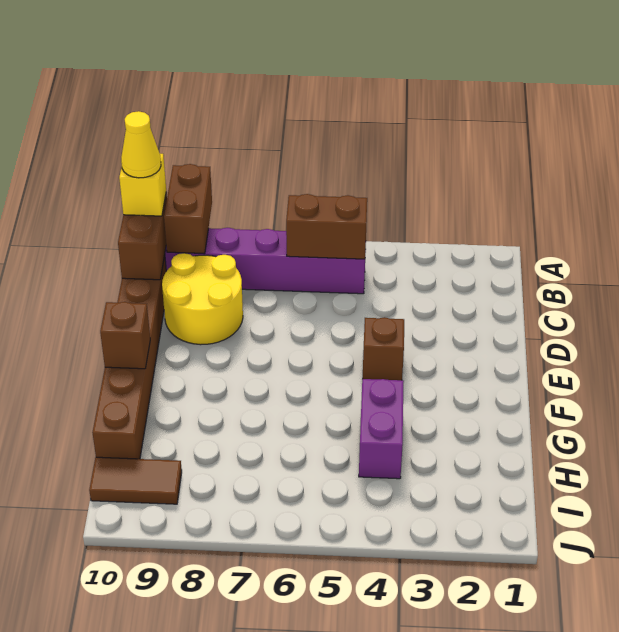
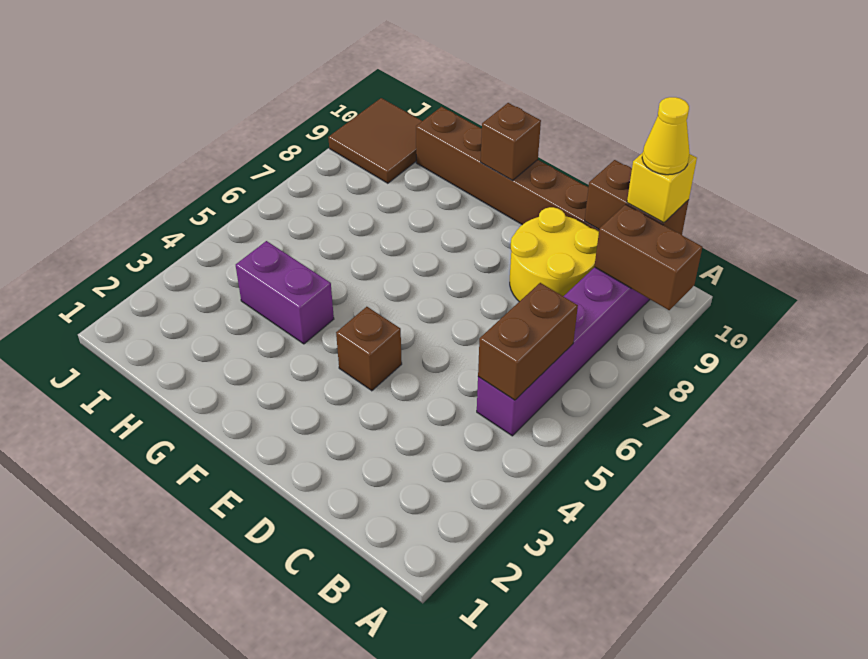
brown 1x2 tile [89,457,182,504] -> brown 2x2 tile [328,98,422,183]

